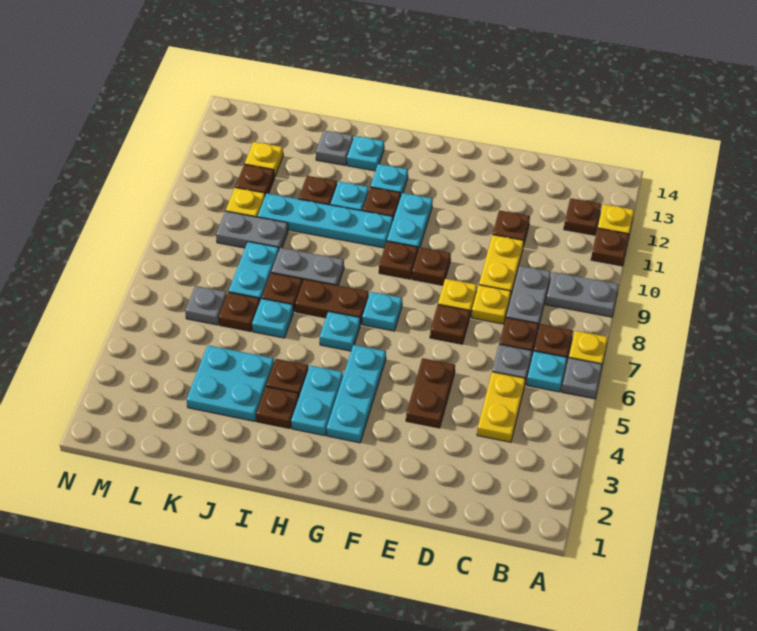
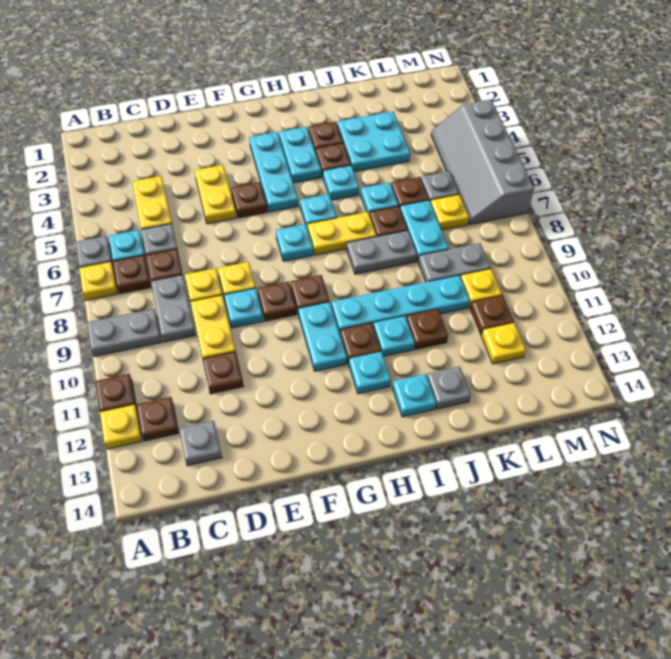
none -> grey 1x1 plate [179,421,222,466]
brown 1x2 plate [406,358,455,428] -> yellow 1x2 plate [194,165,236,224]
brown 1x1 plate [430,305,470,344] -> brown 1x1 plate moved to [231,182,268,218]
none -> cyan 1x1 plate [224,288,263,328]
brown 1x2 plate [295,279,369,324] -> yellow 1x2 plate [307,212,377,255]
none -> cyan 1x1 plate [323,165,359,200]
none -> yellow 1x1 plate [431,195,469,230]
none -> grey 2x4 slope [431,99,534,225]

